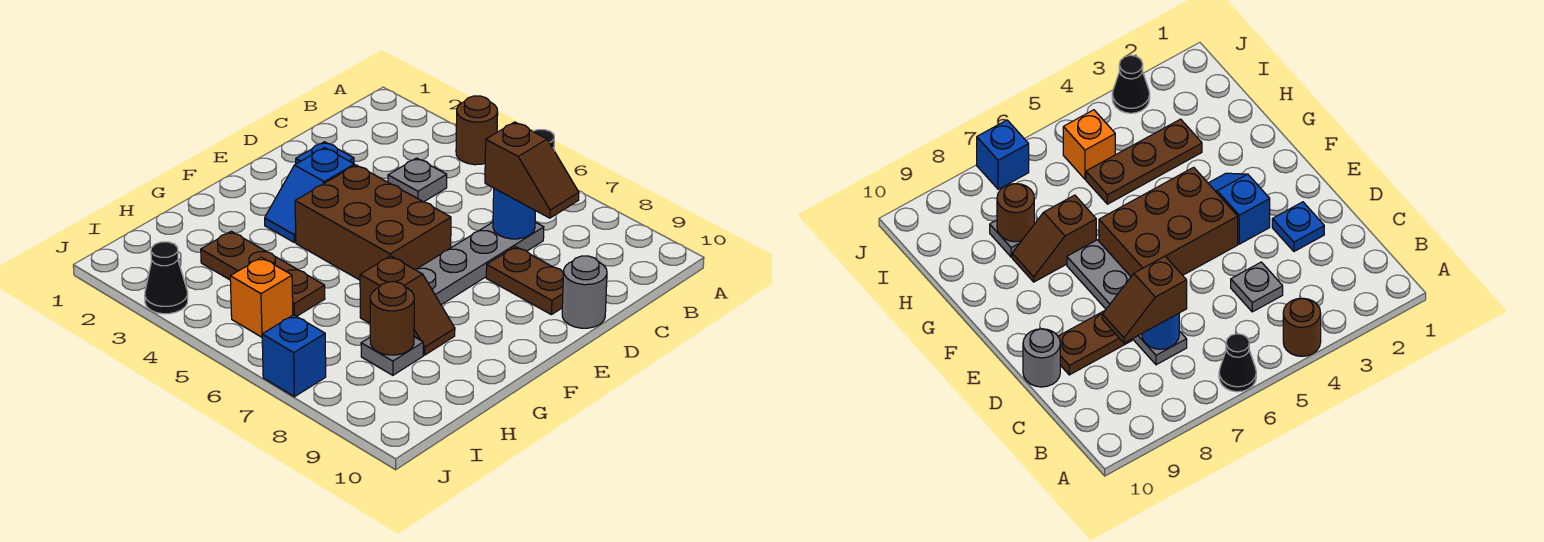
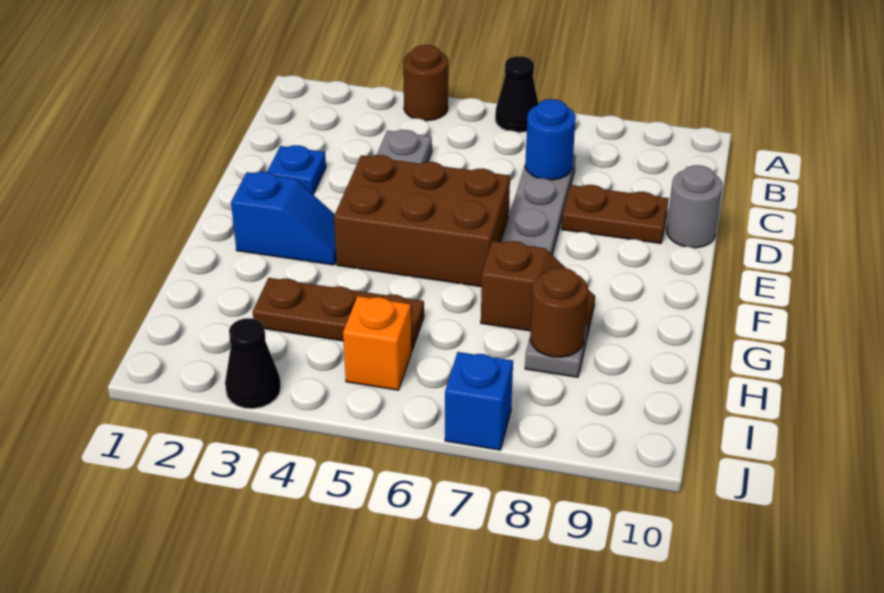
brown 1x2 slope [485,122,579,218] -> none
blue 1x2 slope [265,148,355,242] -> blue 1x2 slope turned to [231,172,336,265]

